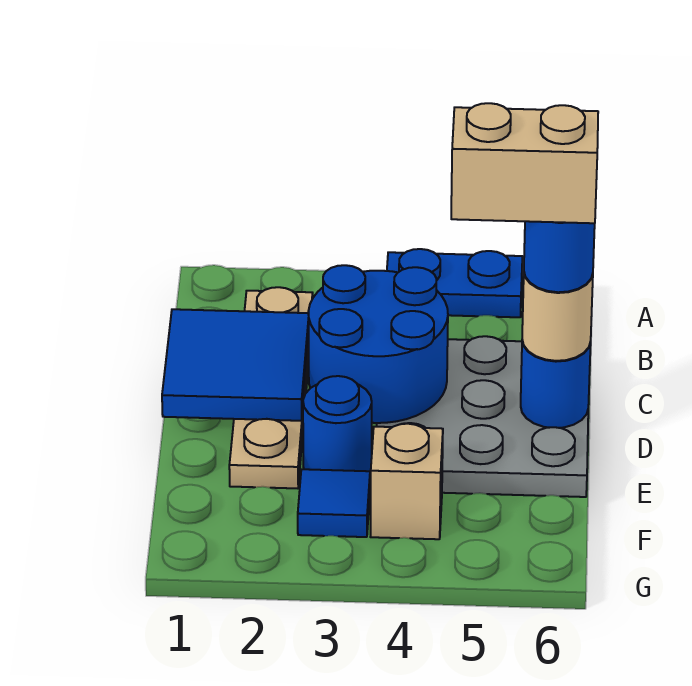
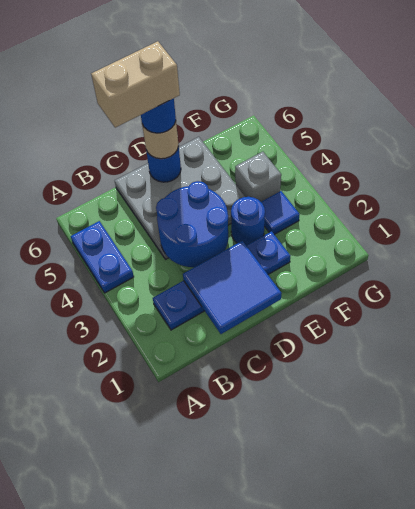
tan 1x4 plate [229,287,313,488] -> blue 1x4 plate [153,231,290,330]
tan 1x2 brick [451,103,598,223] -> tan 1x2 brick turned to [91,41,180,128]
tan 1x1 brick [371,424,443,539] -> grey 1x1 brick [235,152,281,202]

